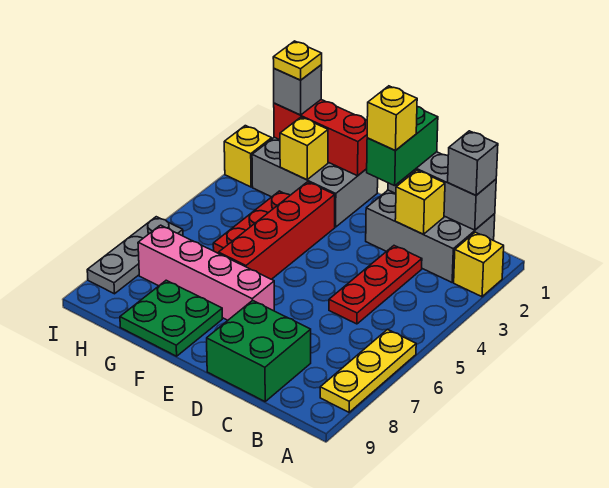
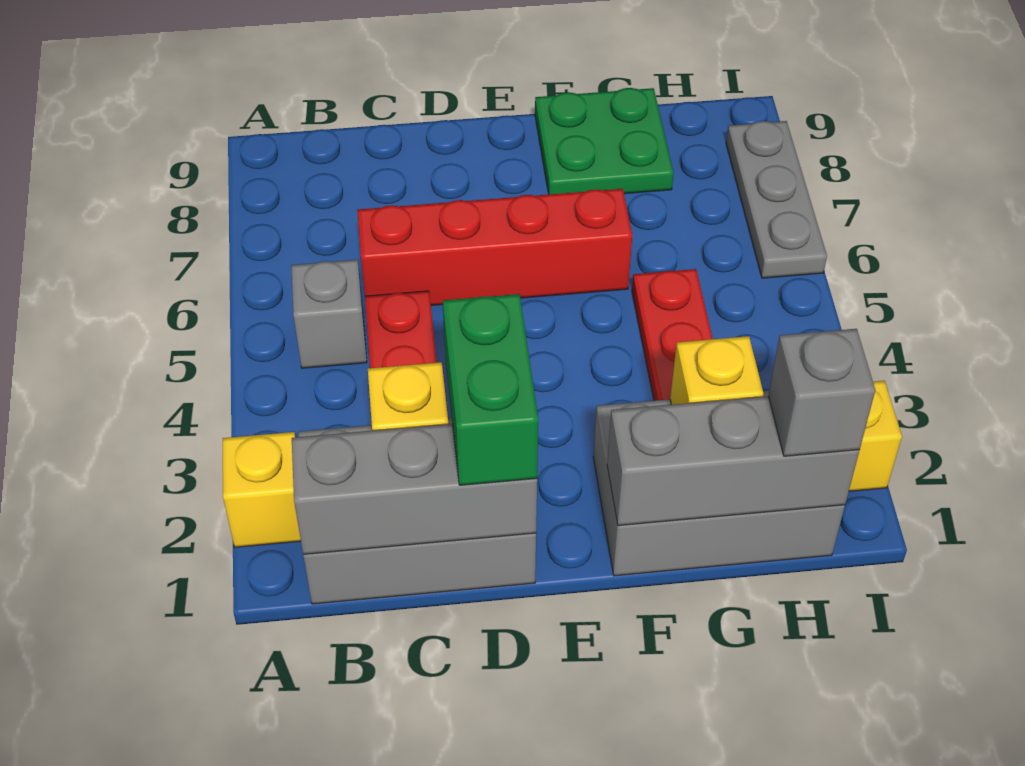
yellow 1x3 plate [320,329,416,412] -> none
grey 1x1 brick [448,131,498,195] -> grey 1x1 brick moved to [291,260,367,368]
green 2x2 brick [207,300,311,401] -> none
yellow 1x1 brick [367,86,417,151] -> none
pink 1x4 brick [138,225,274,320] -> none
red 1x3 brick [274,100,367,176] -> grey 1x3 brick [607,396,859,526]
red 1x4 brick [219,182,335,279] -> red 1x4 brick turned to [357,189,632,306]
yellow 1x1 plate [273,41,322,80] -> none

